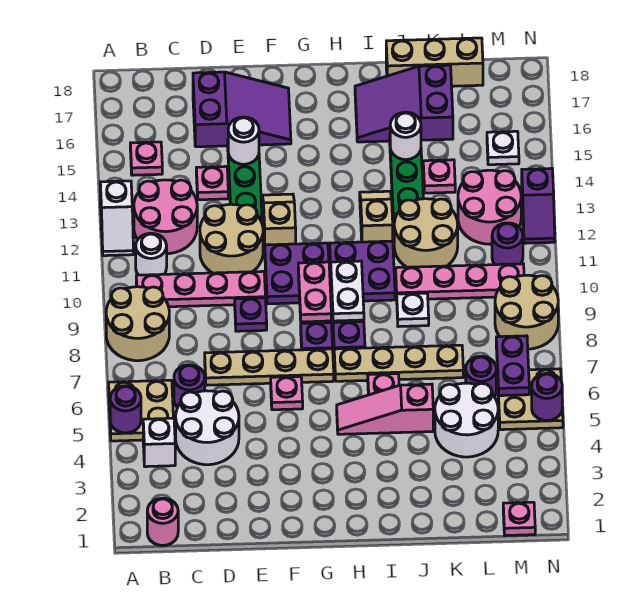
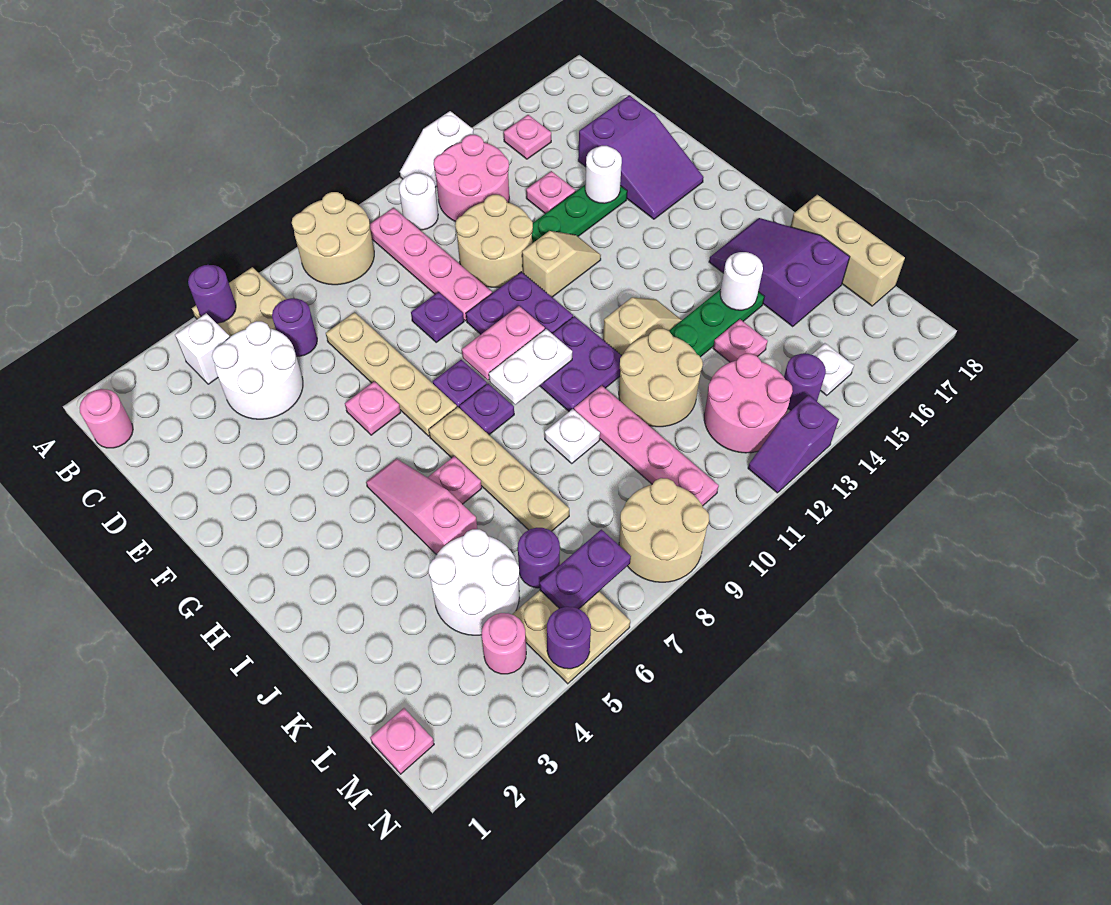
none -> pink 1x1 round brick [482,613,526,674]
purple 1x1 round brick [492,223,523,265] -> purple 1x1 round brick moved to [784,354,826,410]

